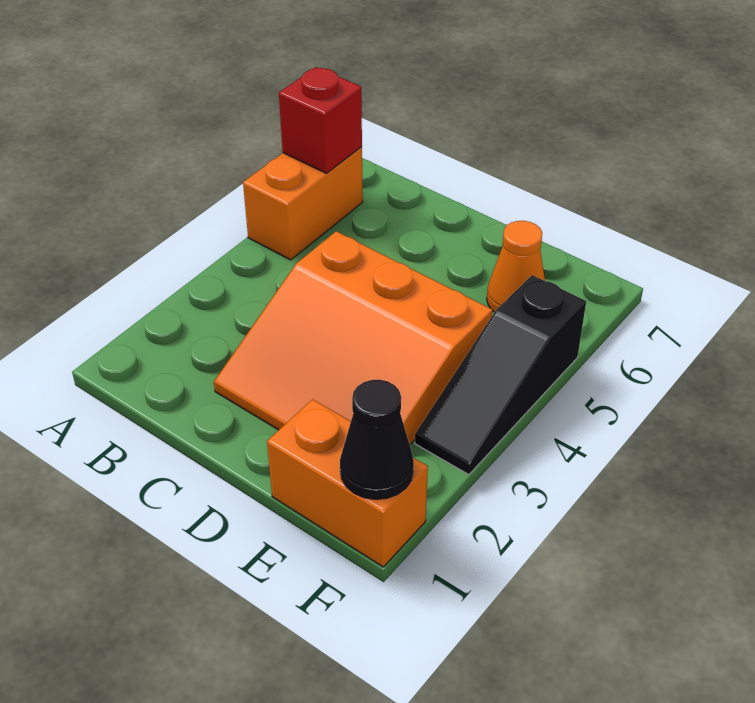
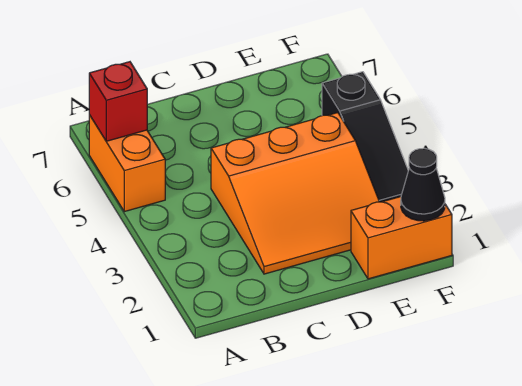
orange 1x1 cone [487,221,545,312] -> none

